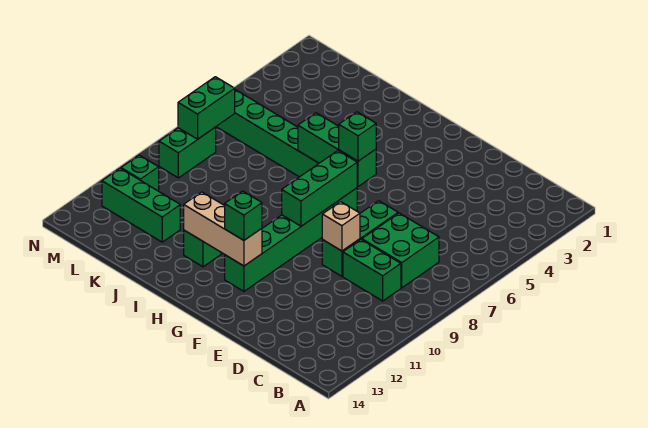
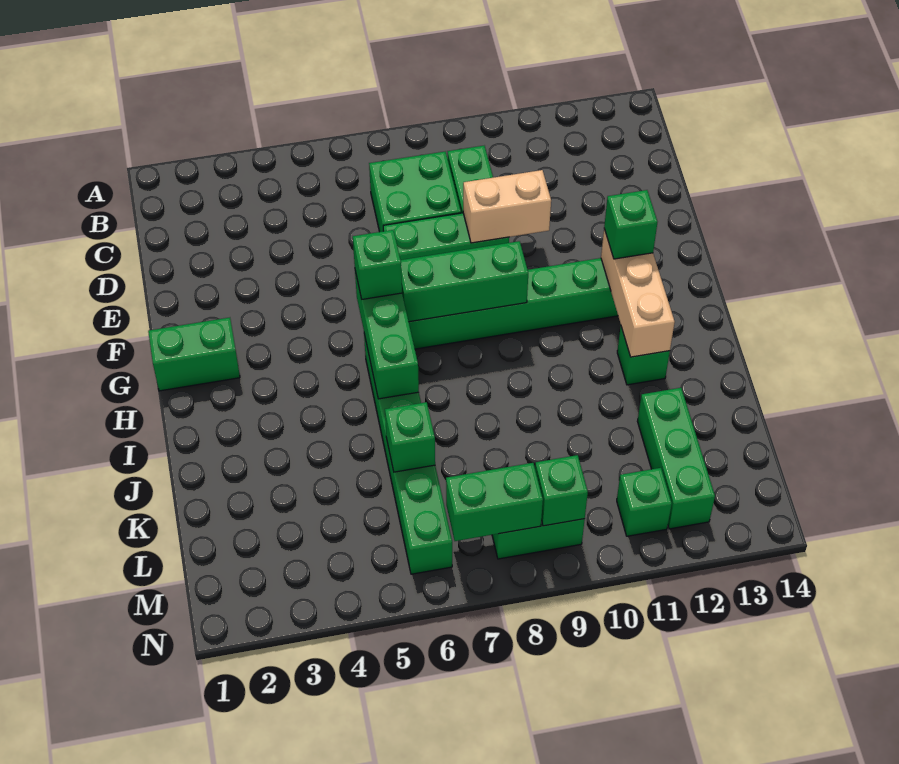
tan 1x1 brick [322,202,360,251] -> tan 1x2 brick [463,170,551,243]
none -> green 1x2 brick [148,318,240,391]
none -> green 1x1 brick [385,402,435,472]
none -> green 1x1 brick [535,455,588,526]

